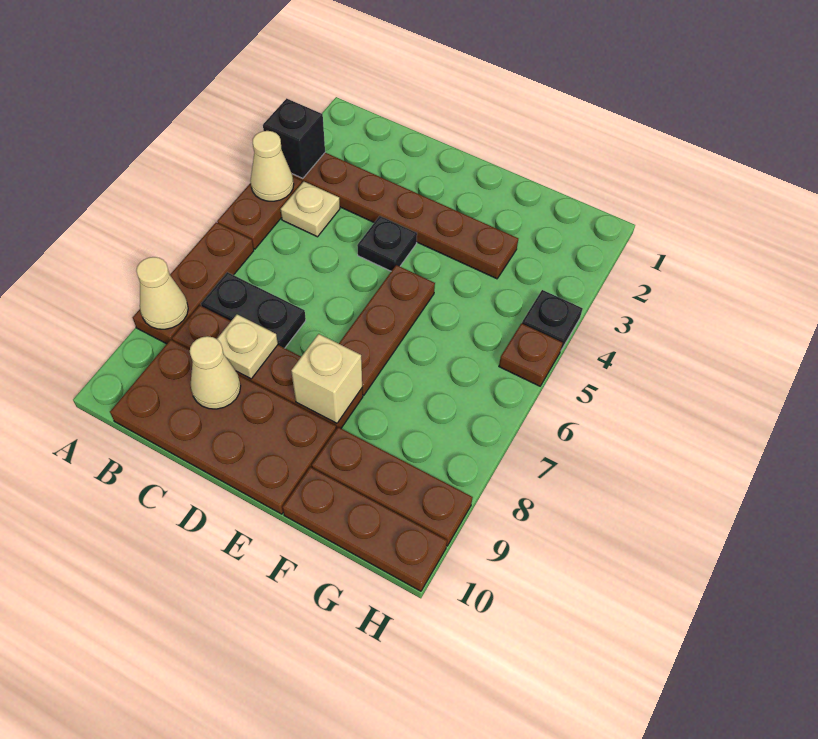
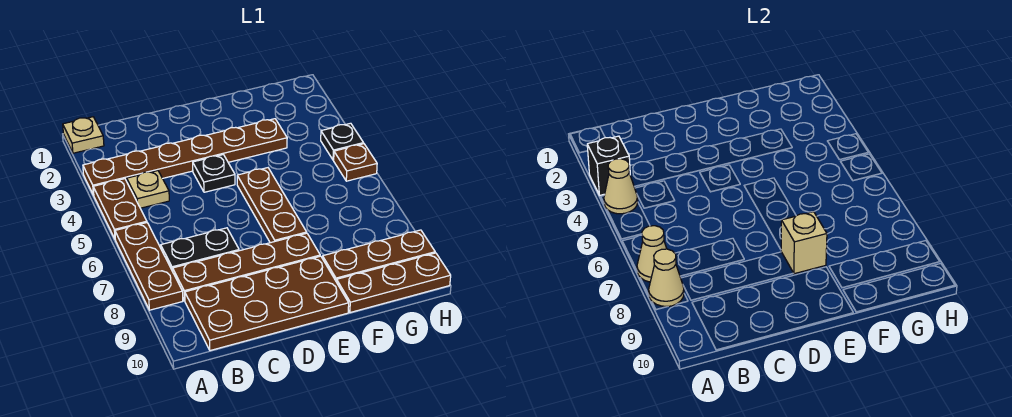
tan 1x1 plate [217,314,278,379] -> tan 1x1 plate moved to [63,117,104,153]
tan 1x1 cone [190,336,241,409] -> tan 1x1 cone moved to [637,226,667,282]

